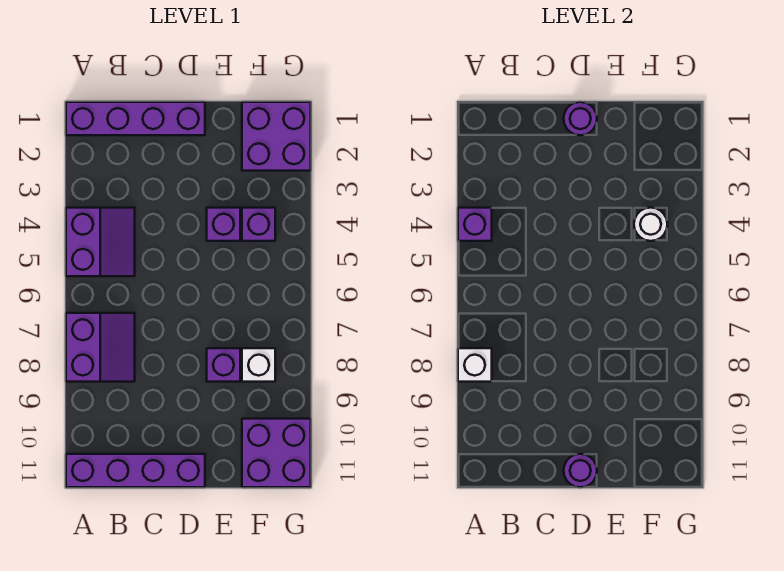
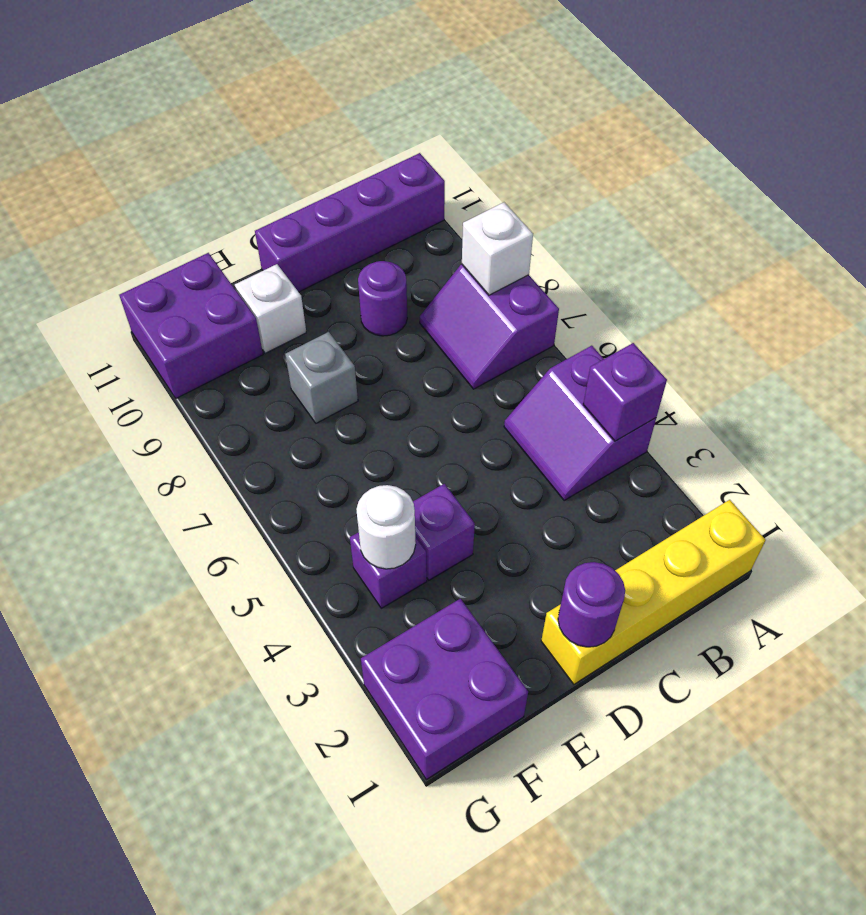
purple 1x4 brick [66,102,205,135] -> yellow 1x4 brick [541,500,765,684]
purple 1x1 round brick [564,454,597,487] -> purple 1x1 round brick moved to [358,261,407,336]
purple 1x1 brick [207,348,240,382] -> grey 1x1 brick [285,332,358,423]
white 1x1 brick [242,348,275,382] -> white 1x1 brick moved to [235,264,306,353]

